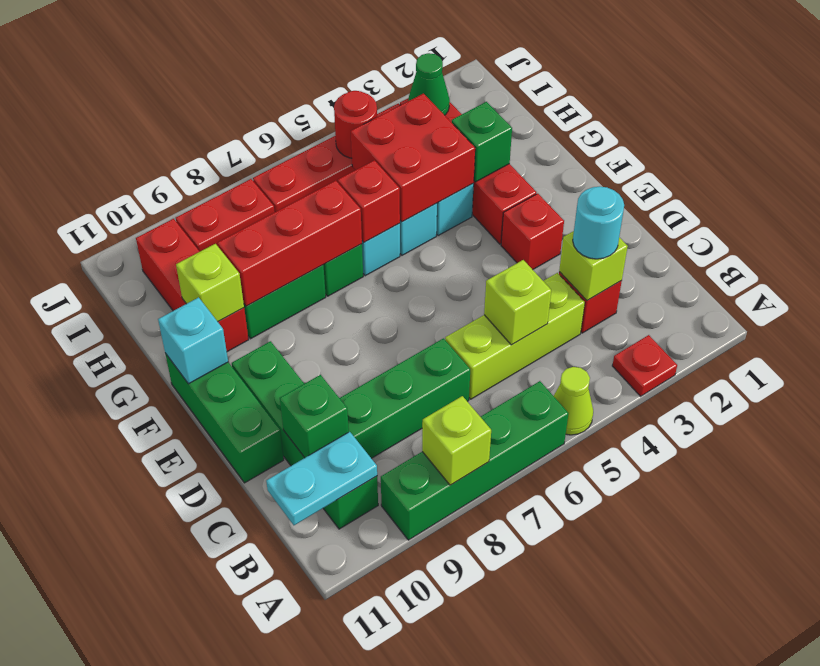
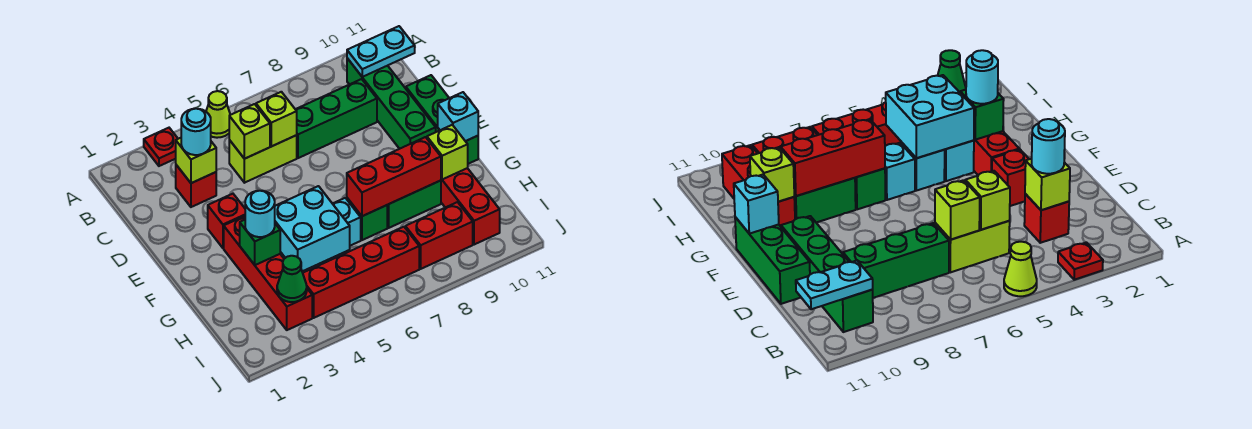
green 1x4 brick [381,381,569,540] -> none
lime 1x1 brick [422,396,491,485] -> lime 1x1 brick moved to [256,92,297,146]
lime 1x3 brick [445,273,585,399] -> lime 1x2 brick [229,135,297,183]
green 1x1 brick [280,375,349,458] -> none
none -> cyan 1x1 round brick [245,191,275,237]
red 2x2 brick [351,94,475,222] -> cyan 2x2 brick [275,186,350,271]
red 1x1 brick [338,160,400,242] -> none
red 1x1 round brick [334,91,377,158] -> none

